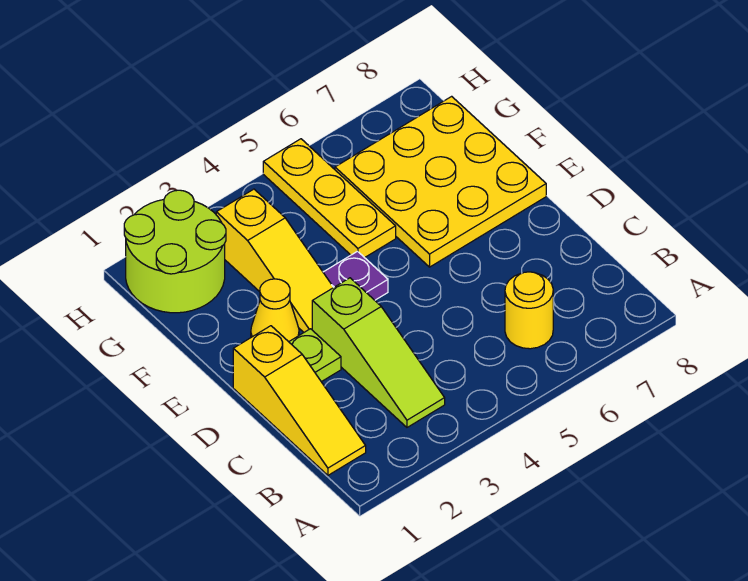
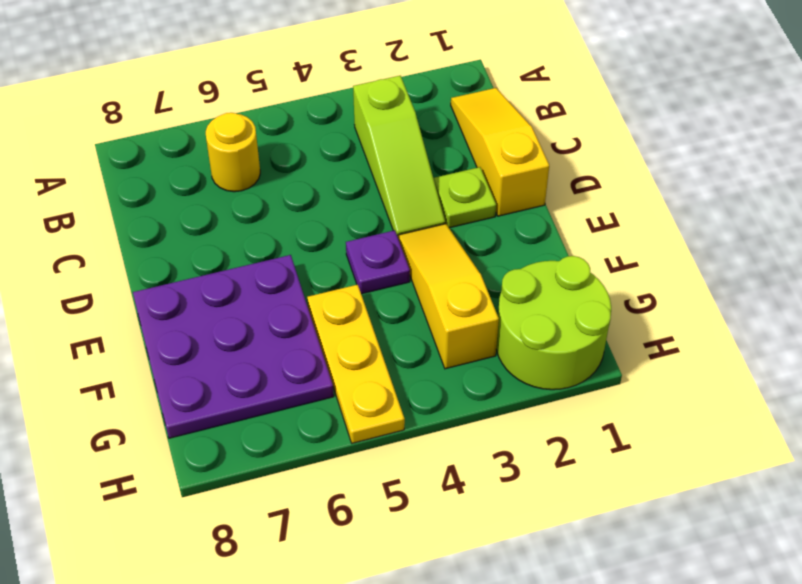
lime 1x3 slope [312,278,445,427] -> lime 1x3 slope turned to [353,76,445,236]
yellow 1x1 cone [251,279,299,342] -> none
yellow 3x3 plate [335,96,546,267] -> purple 3x3 plate [133,255,334,438]

